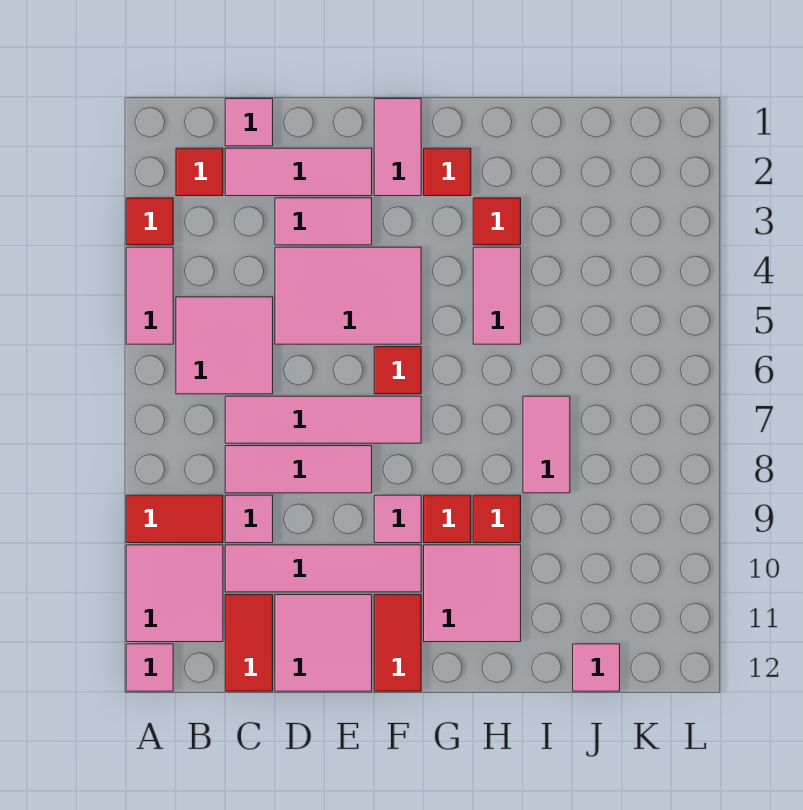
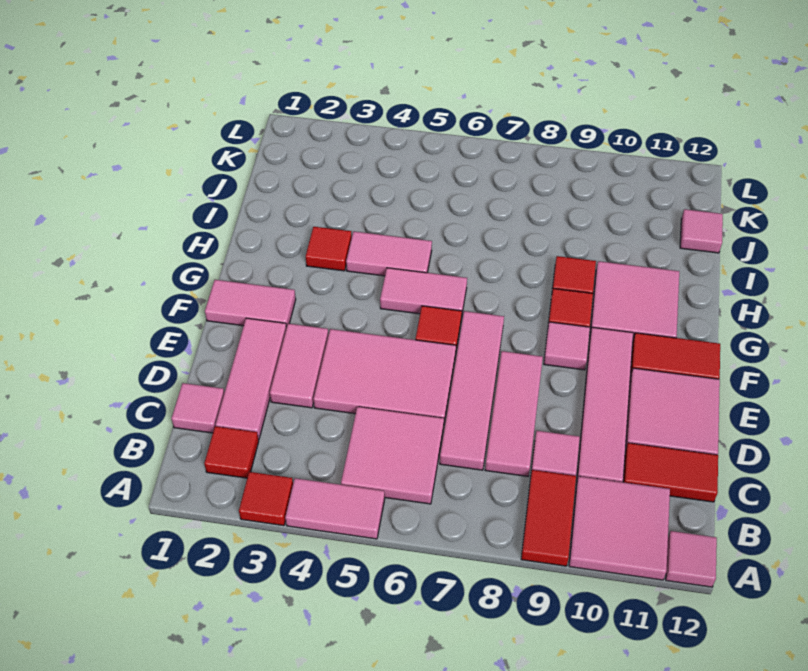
pink 2x3 tile [275,247,421,344] -> pink 2x3 tile turned to [313,329,456,422]
red 1x1 tile [424,148,471,196] -> none
pink 1x2 tile [523,396,570,493] -> pink 1x2 tile moved to [380,268,467,318]

